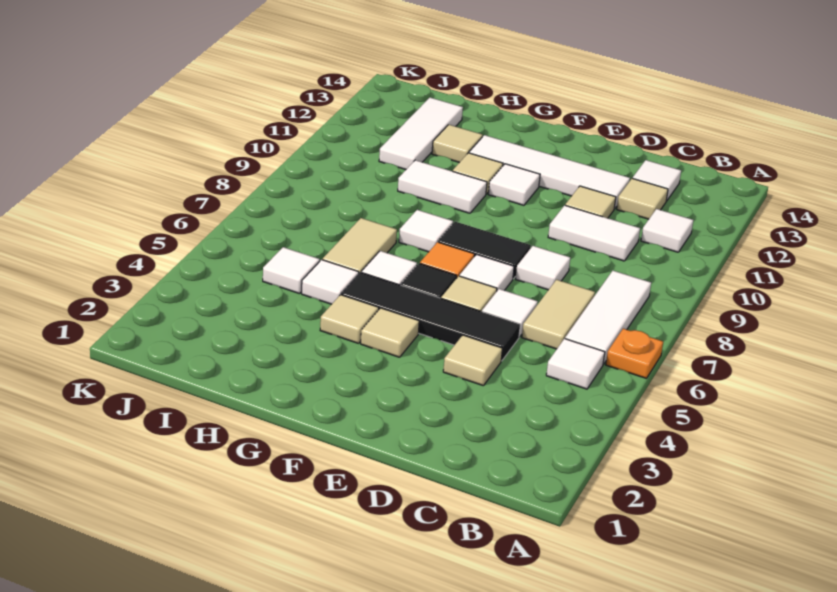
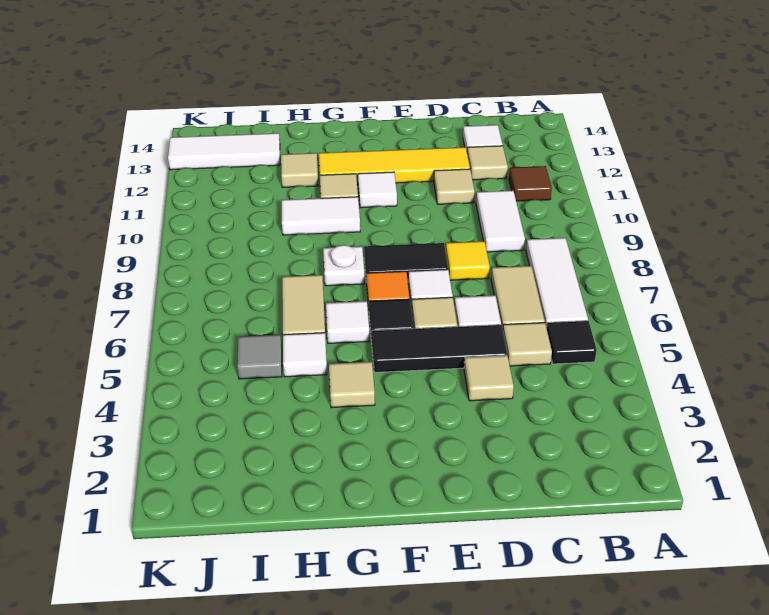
orange 1x1 plate [606,329,663,378] -> none
white 1x1 tile [546,339,605,389] -> black 1x1 tile [547,321,597,364]
white 1x1 tile [641,209,693,252] -> brown 1x1 tile [509,166,552,201]
white 1x2 tile [548,205,640,261] -> white 1x2 tile turned to [476,190,525,252]
black 1x4 tile [341,272,520,361] -> black 1x3 tile [372,325,507,372]
white 1x1 tile [516,246,570,290] -> yellow 1x1 tile [446,241,490,280]
white 1x4 tile [469,135,630,209] -> yellow 1x4 tile [319,147,470,184]
tan 1x1 tile [361,308,419,357] -> tan 1x1 tile moved to [503,323,552,366]
white 1x1 tile [399,210,453,252] -> white 1x1 plate [323,245,365,286]
white 1x1 tile [263,247,320,294] -> grey 1x1 tile [237,335,282,379]
white 1x3 tile [379,98,463,170] -> white 1x3 tile turned to [168,133,280,170]

